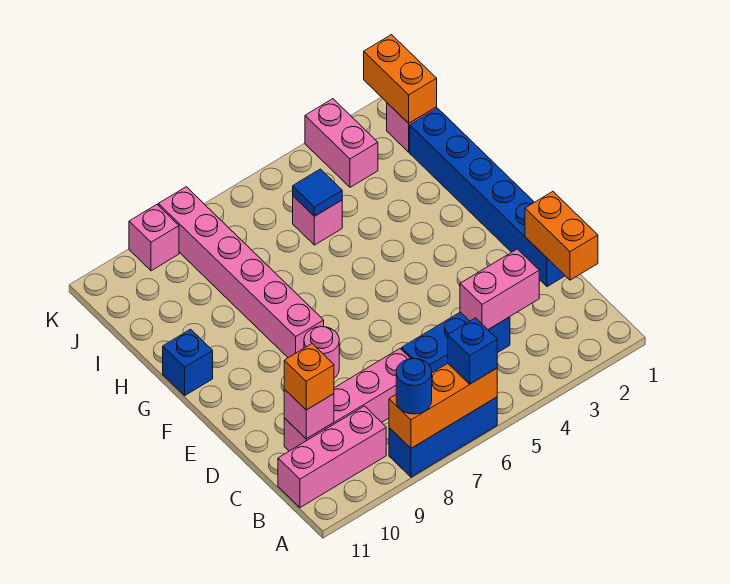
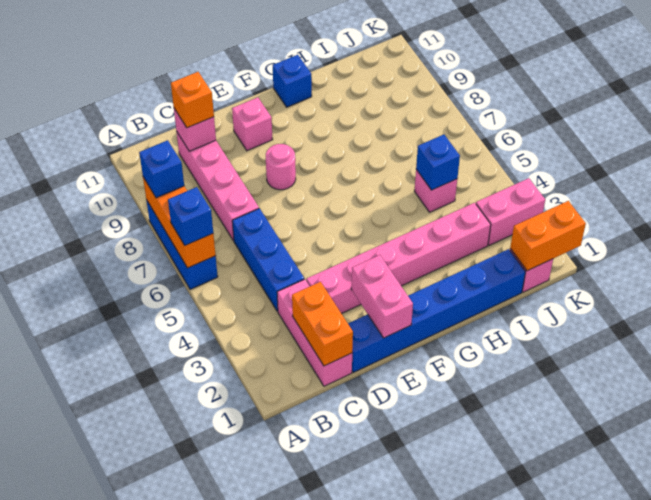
blue 1x1 round brick [396,358,432,414] -> blue 1x1 brick [139,140,184,198]
pink 1x3 brick [278,406,386,508] -> pink 1x3 brick moved to [277,279,352,386]
orange 1x2 brick [525,192,598,280] -> orange 1x2 brick turned to [292,282,353,366]
pink 1x2 brick [460,249,539,330] -> pink 1x2 brick moved to [351,255,413,338]
pink 1x6 brick [158,187,324,358] -> pink 1x6 brick moved to [306,203,491,314]
blue 1x1 tile [293,169,342,216] -> blue 1x1 brick [416,135,460,190]
pink 1x1 brick [129,205,179,271] -> pink 1x1 brick moved to [232,97,273,151]

